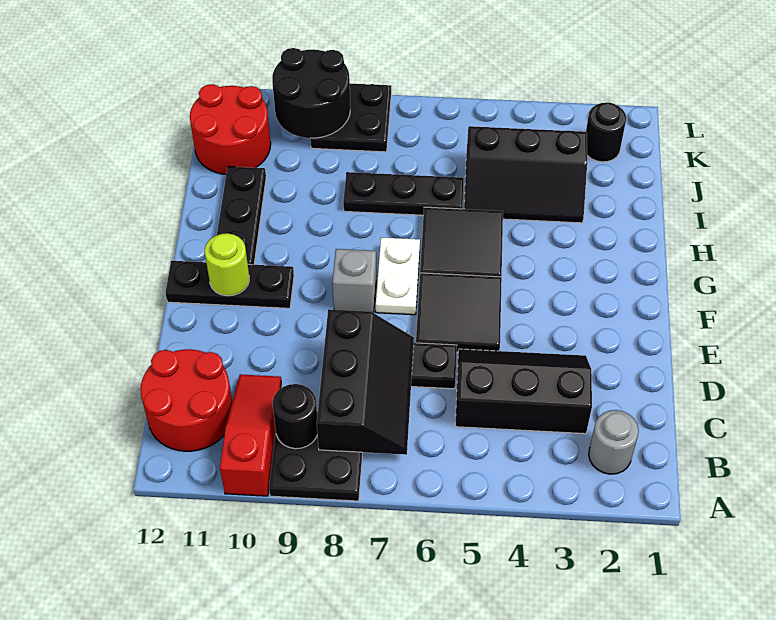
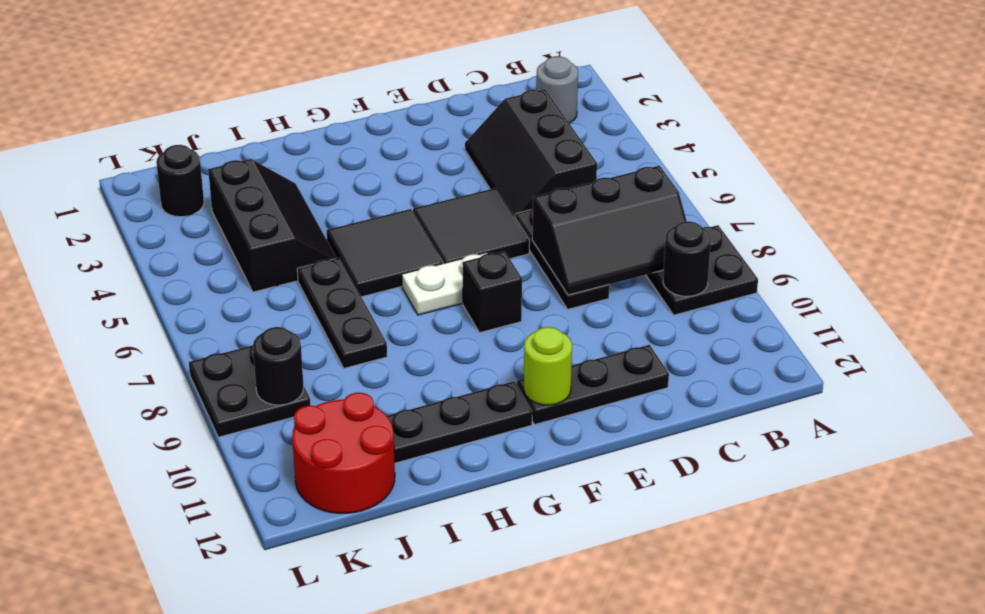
red 1x3 slope [220,374,281,496] -> none
black 2x3 slope [317,309,414,455] -> black 2x3 slope turned to [532,166,687,295]
red 2x2 round brick [140,349,232,451] -> none
grey 1x1 brick [332,249,376,313] -> black 1x1 brick [462,251,522,333]
black 1x3 plate [165,261,294,308] -> black 1x3 plate turned to [516,345,669,425]
black 2x2 round brick [272,48,350,138] -> black 1x1 round brick [253,327,304,405]

